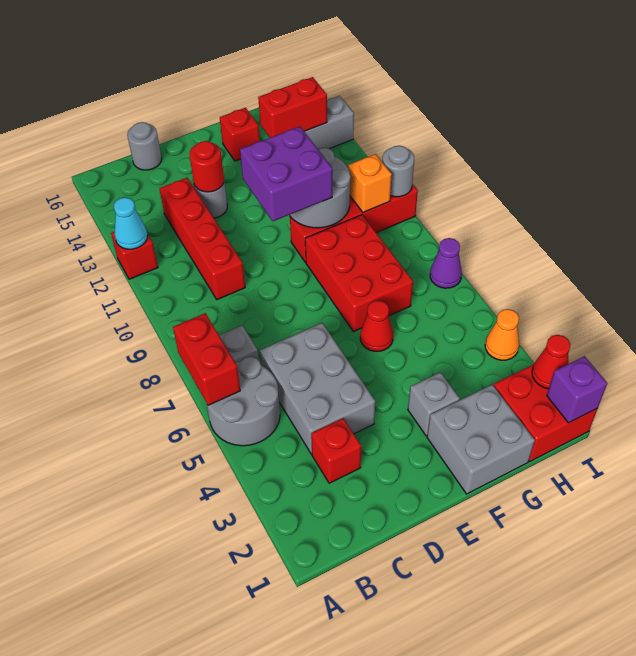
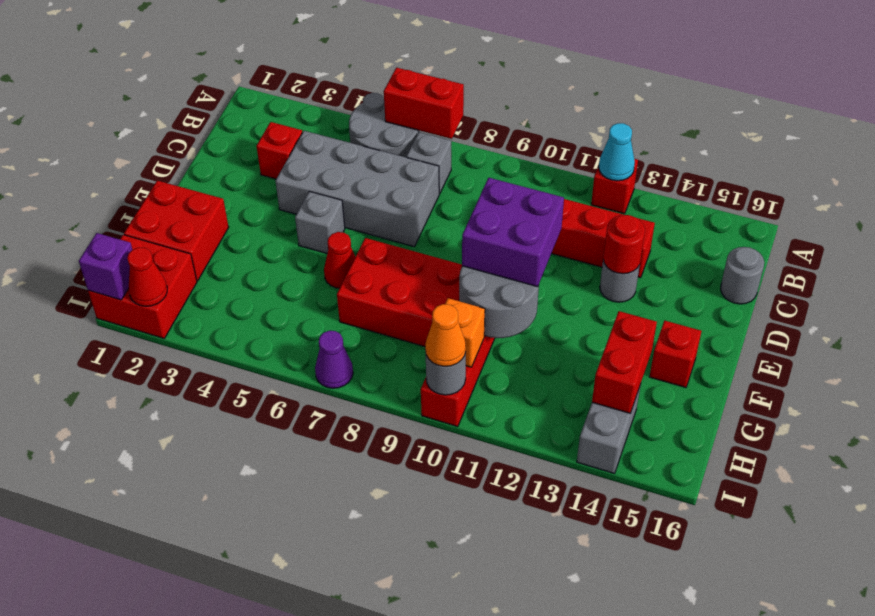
grey 2x3 brick [260,323,375,454] -> grey 2x4 brick [275,131,439,247]
grey 2x2 brick [427,385,535,494] -> red 2x2 brick [124,181,229,281]
grey 1x1 brick [408,372,460,436] -> grey 1x1 brick moved to [295,191,345,253]
orange 1x1 cone [485,309,519,360] -> orange 1x1 cone moved to [425,304,466,366]

